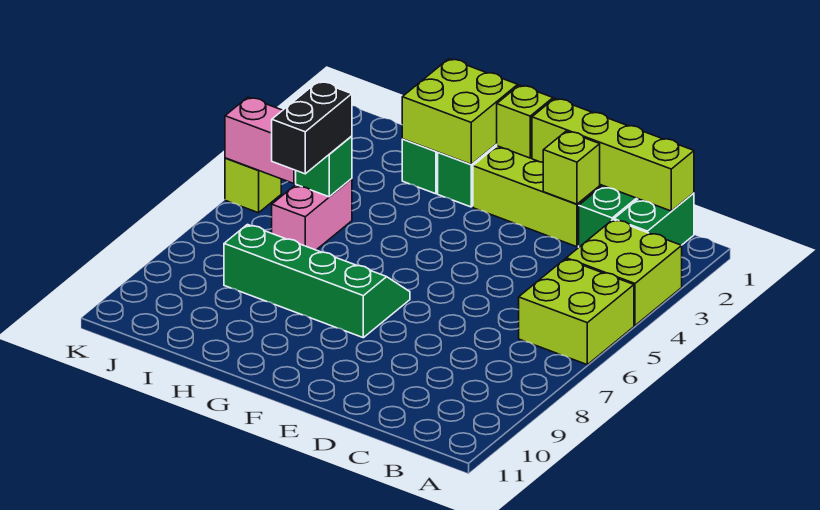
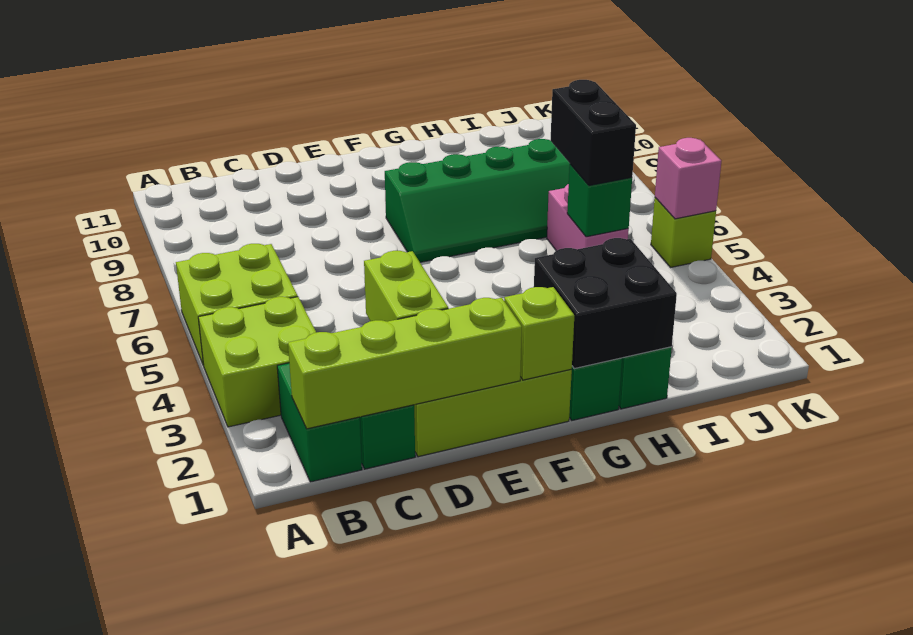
lime 1x1 brick [543,131,600,204] -> lime 1x2 brick [364,251,448,322]
lime 2x2 brick [402,59,518,164] -> black 2x2 brick [534,238,677,369]
pink 1x2 brick [225,97,296,184] -> pink 1x1 brick [655,138,721,219]

